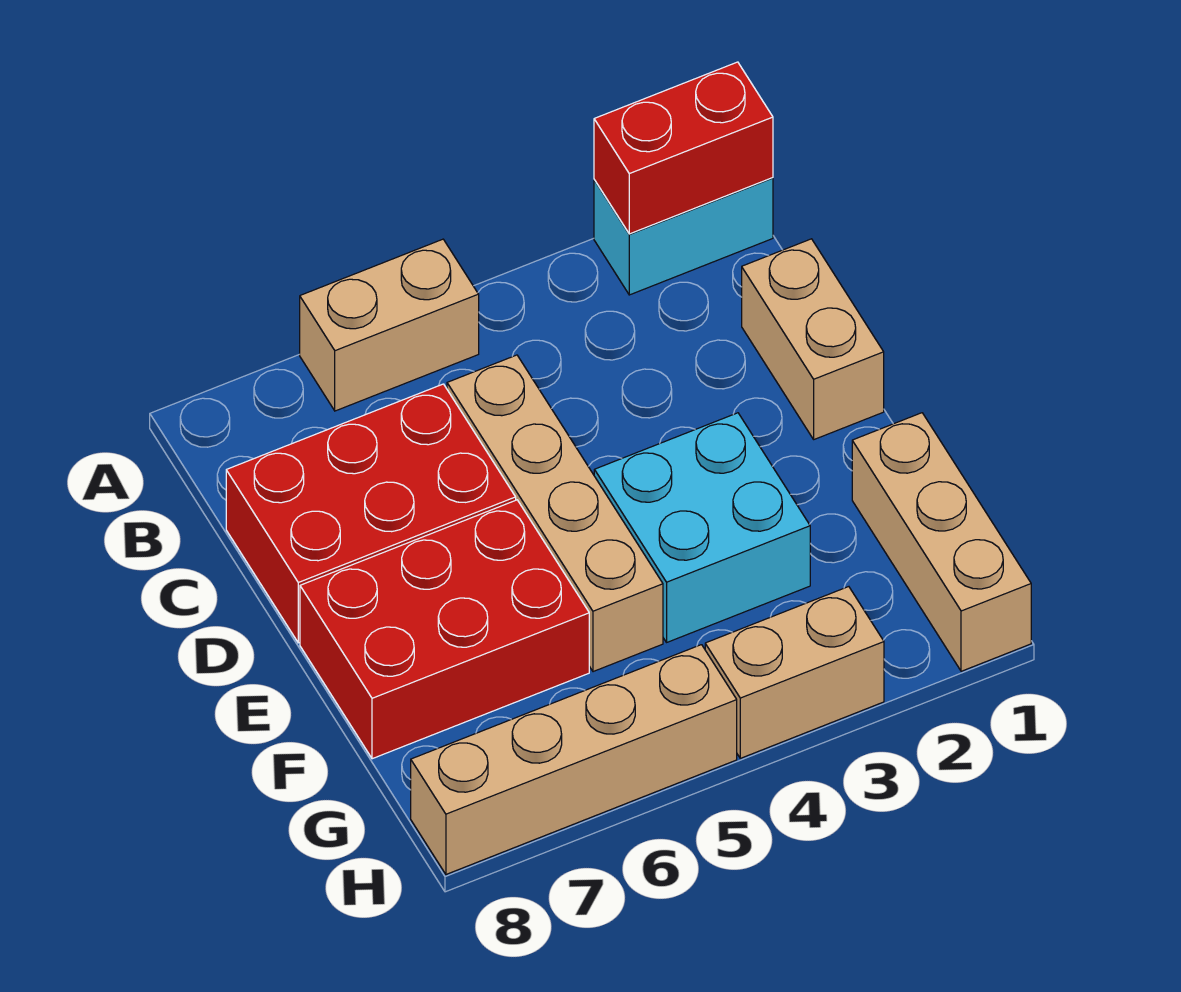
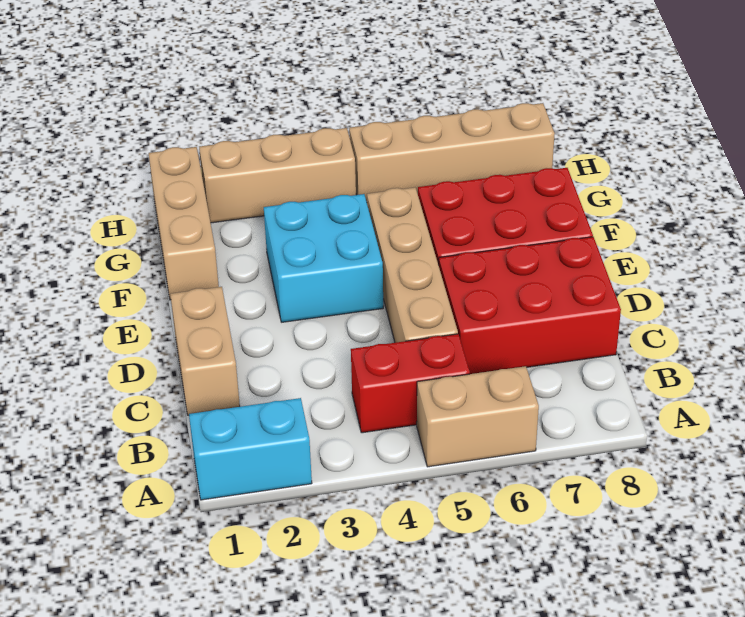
red 1x2 brick [594,62,773,234] -> red 1x2 brick moved to [351,334,470,433]
tan 1x2 brick [705,587,884,758] -> tan 1x3 brick [199,128,356,223]

